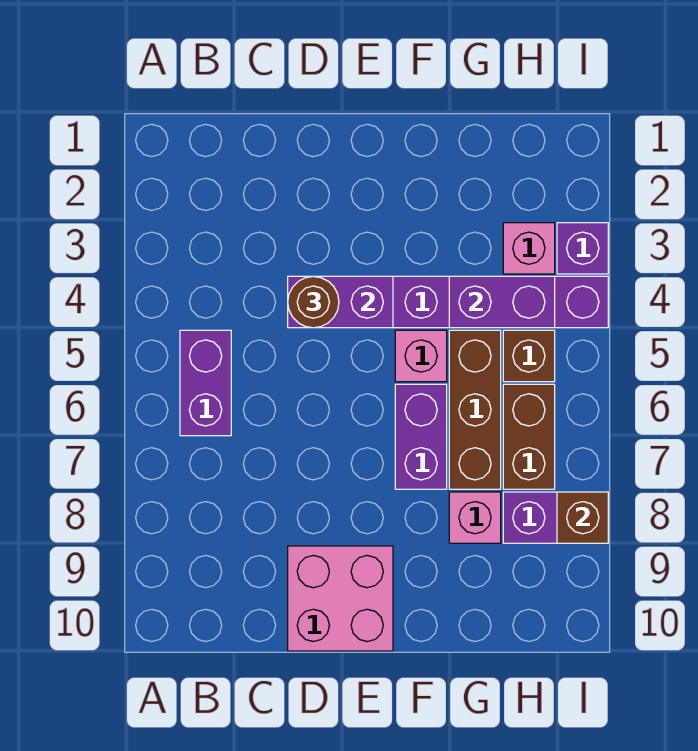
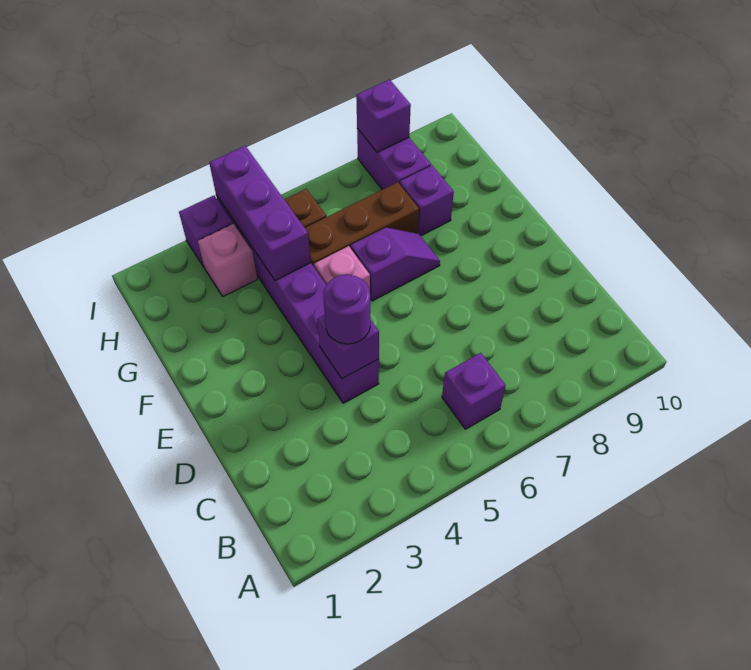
purple 1x2 brick [180,330,231,436] -> purple 1x1 brick [442,353,506,429]
purple 1x2 brick [288,276,393,328] -> purple 1x1 brick [317,315,379,379]
brown 1x1 round brick [288,277,339,328] -> purple 1x1 round brick [323,275,370,344]
pink 2x2 brick [288,546,393,651] -> none
purple 1x2 brick [395,384,447,489] -> purple 1x2 slope [351,228,440,301]
purple 1x2 brick [449,276,555,328] -> purple 1x3 brick [209,146,311,281]
pink 1x1 brick [449,492,501,543] -> purple 1x1 brick [400,166,454,236]
brown 1x2 brick [503,384,555,489] -> none
brown 1x1 brick [557,492,608,543] -> purple 1x1 brick [356,80,411,152]

